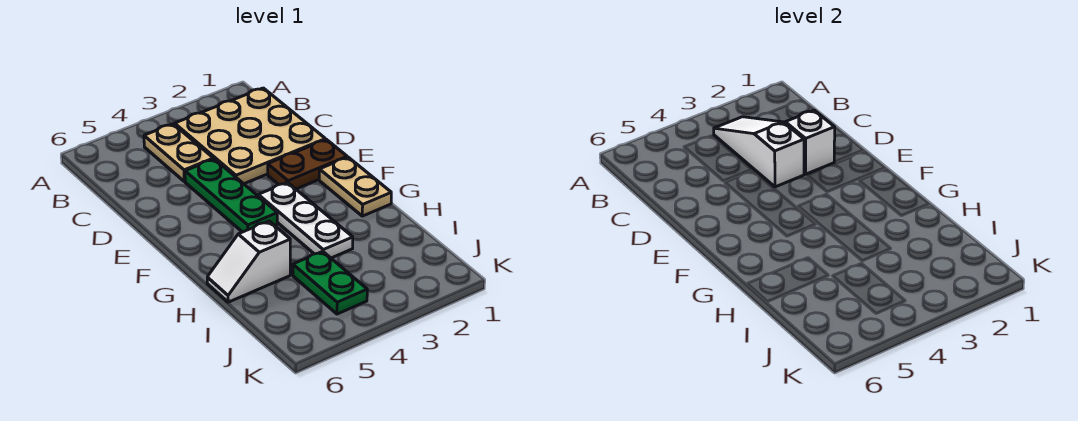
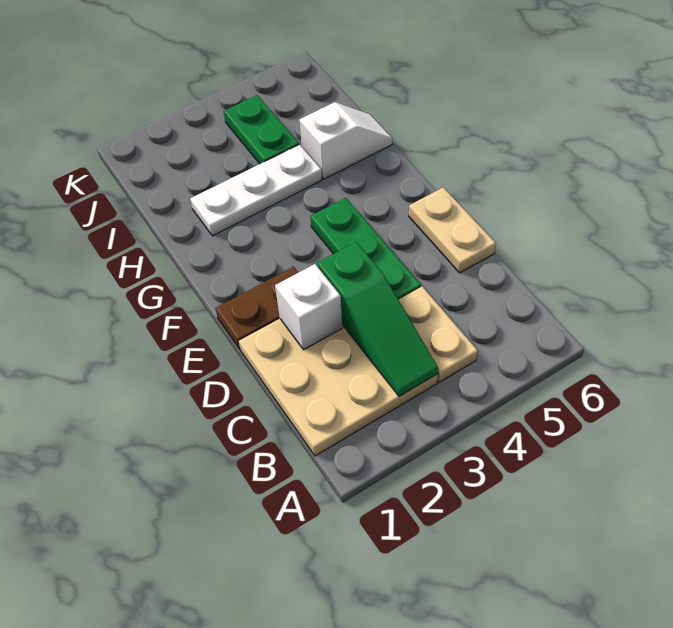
white 1x3 slope [714,117,804,187] -> green 1x3 slope [317,242,438,396]
tan 1x2 plate [319,157,391,216] -> tan 1x2 plate moved to [409,187,496,273]
white 1x3 plate [258,182,353,258] -> white 1x3 plate turned to [190,144,322,236]

